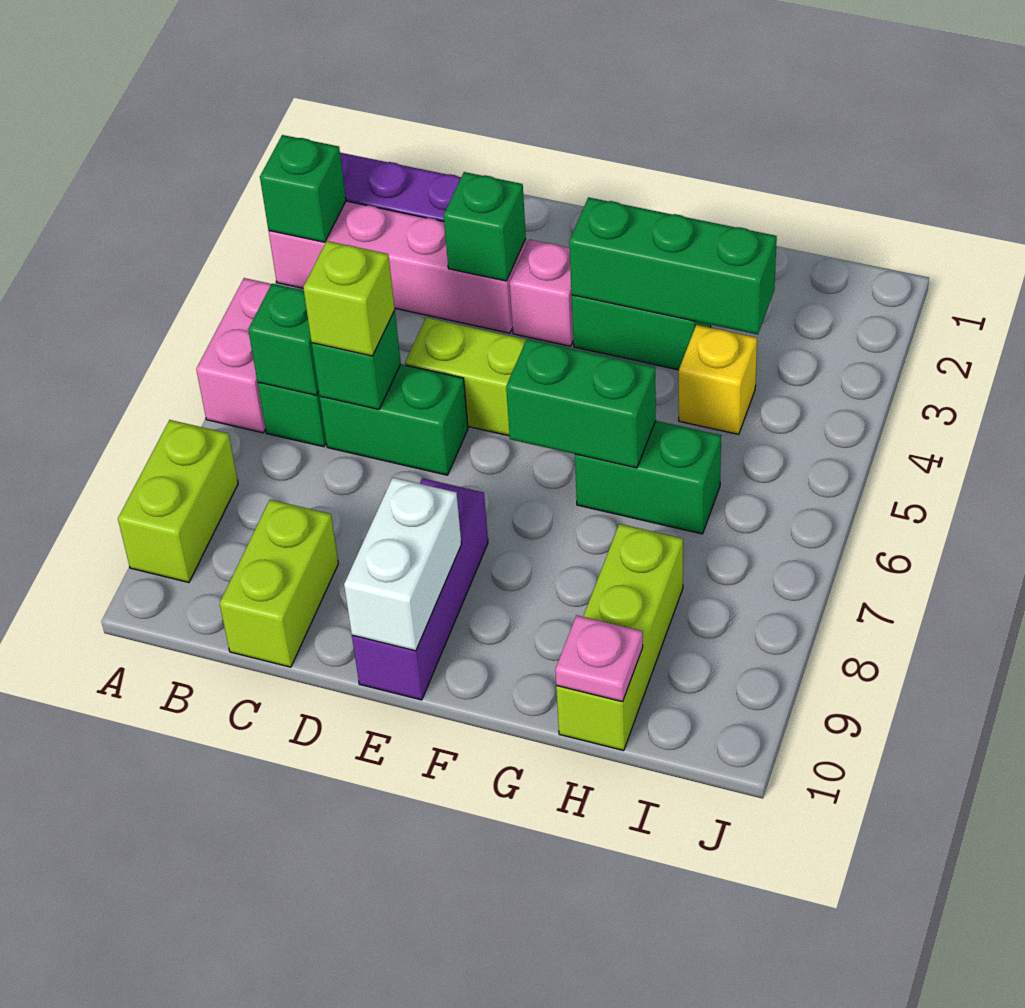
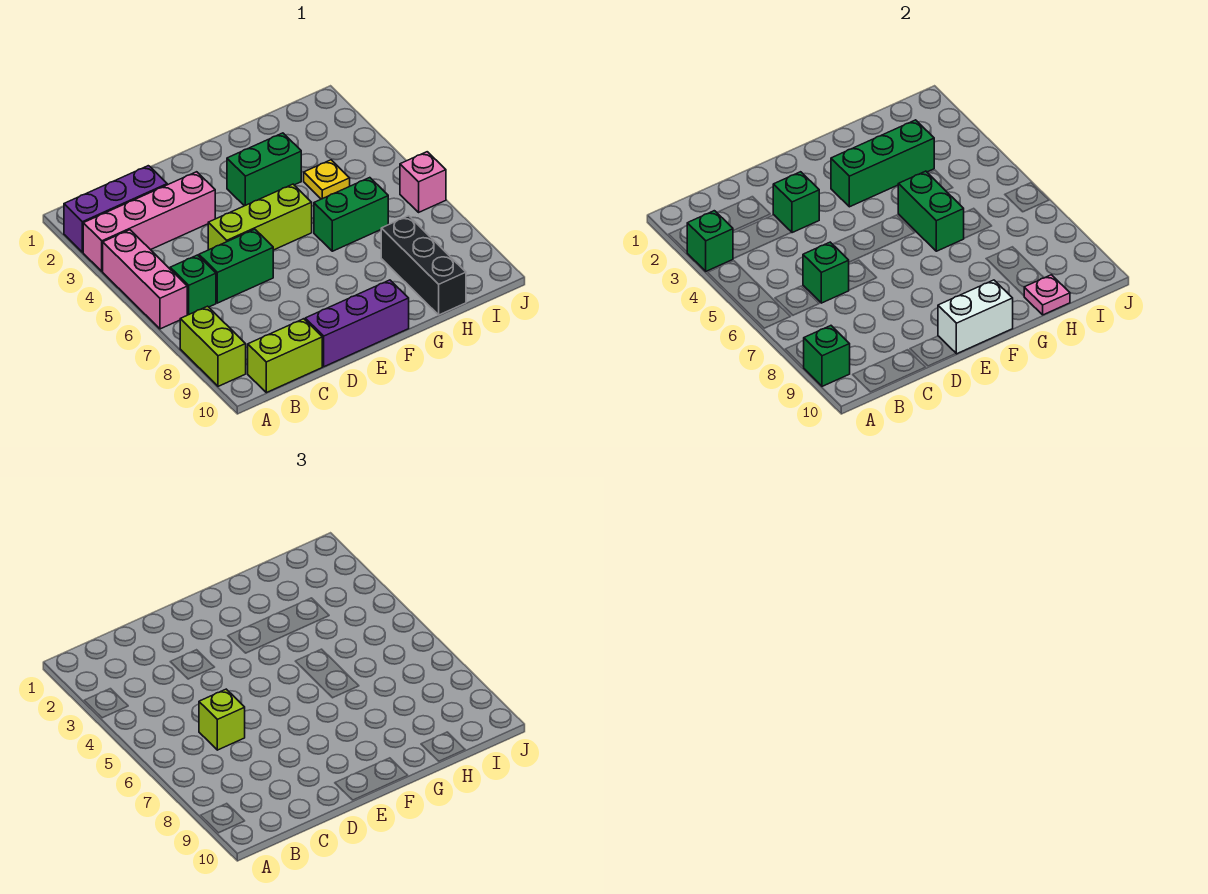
pink 1x2 brick [196,278,271,433] -> pink 1x3 brick [103,230,187,329]
green 1x1 brick [248,284,319,395] -> green 1x1 brick moved to [803,326,850,386]
lime 1x2 brick [220,500,338,667] -> lime 1x2 brick turned to [248,319,322,393]
pink 1x1 brick [510,239,573,346] -> pink 1x1 brick moved to [400,152,446,212]
purple 1x3 brick [352,478,488,700] -> purple 1x3 brick turned to [305,280,409,367]
white 1x2 brick [344,478,462,651] -> white 1x2 brick turned to [938,280,1013,354]
green 1x2 brick [506,339,656,468] -> green 1x2 brick turned to [898,171,964,251]
yellow 1x1 brick [679,325,757,435] -> yellow 1x1 plate [304,160,350,199]
lime 1x3 brick [556,524,683,751] -> black 1x3 brick [381,216,466,315]

